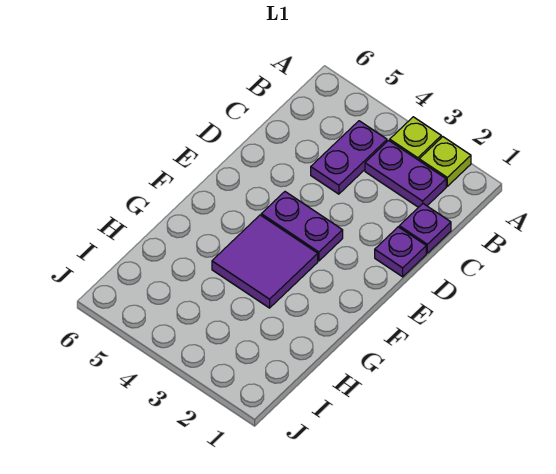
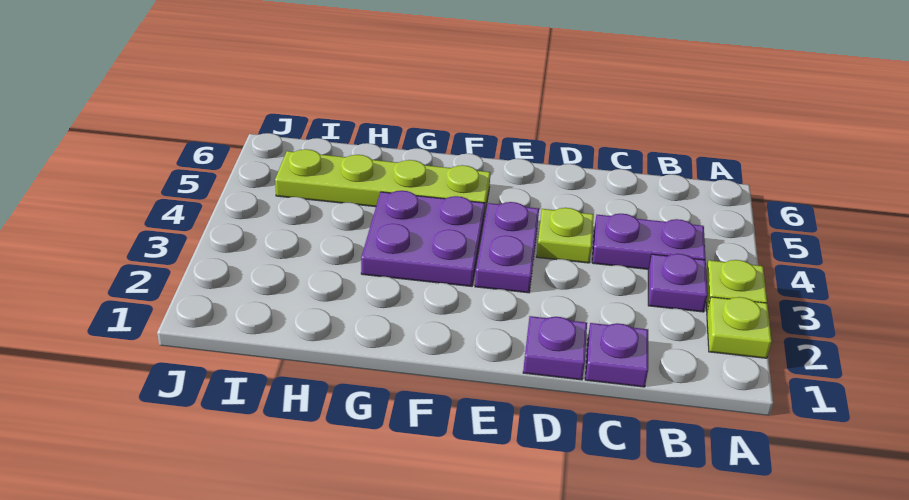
purple 1x2 plate [365,140,446,207] -> purple 1x1 plate [648,254,708,312]
none -> lime 1x1 plate [537,208,594,263]
purple 2x2 tile [212,215,318,308] -> purple 2x2 plate [361,191,485,286]
none -> lime 1x4 plate [275,149,491,216]

